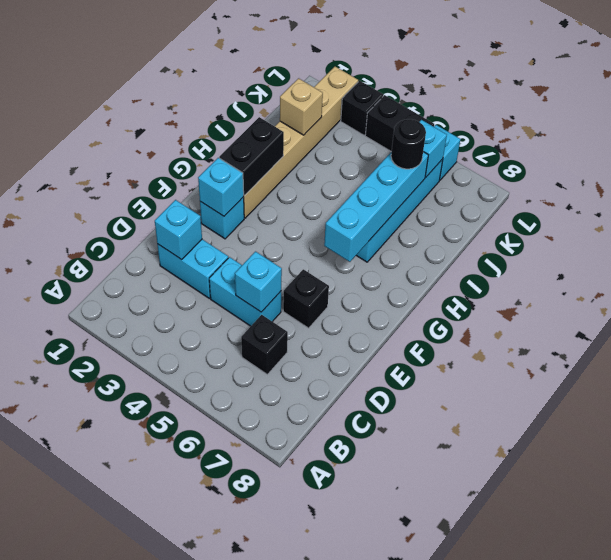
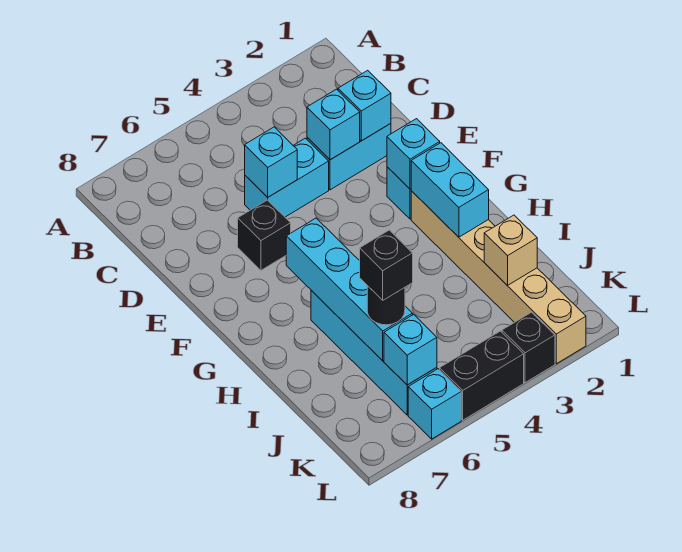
black 1x1 brick [241,315,288,374] -> black 1x1 brick moved to [360,230,413,300]
none -> cyan 1x1 brick [307,89,360,160]
black 1x2 brick [219,117,284,196] -> cyan 1x2 brick [411,143,489,237]

